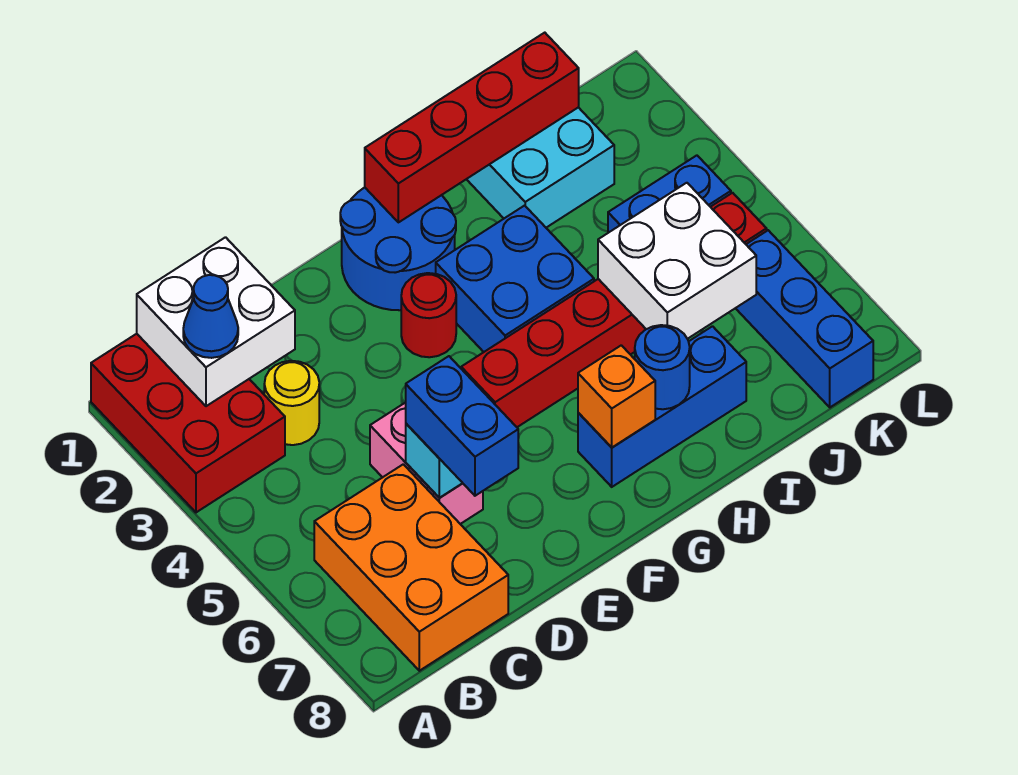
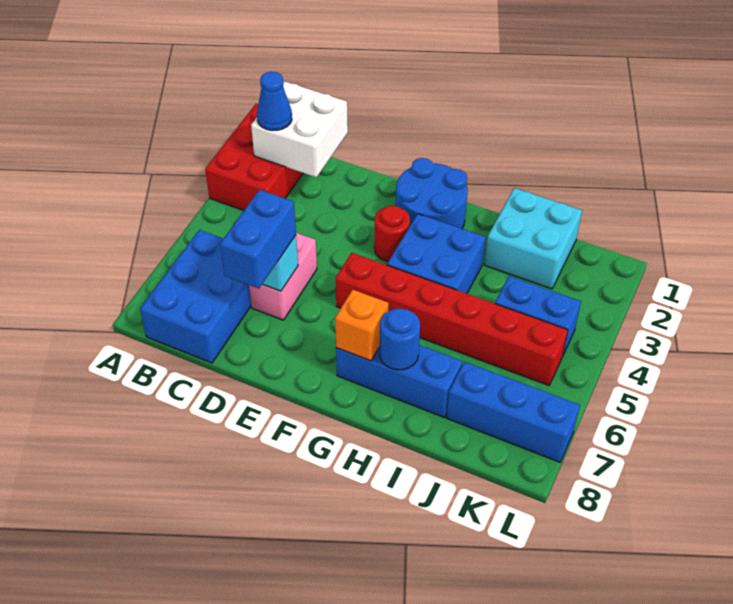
orange 2x3 brick [314,464,508,671] -> blue 2x3 brick [140,230,251,363]
yellow 1x1 round brick [264,361,319,445] -> none
red 1x4 brick [365,33,579,222] -> none
white 2x2 brick [598,183,756,339] -> none
blue 1x3 brick [736,230,873,407] -> blue 1x3 brick turned to [447,362,580,462]

